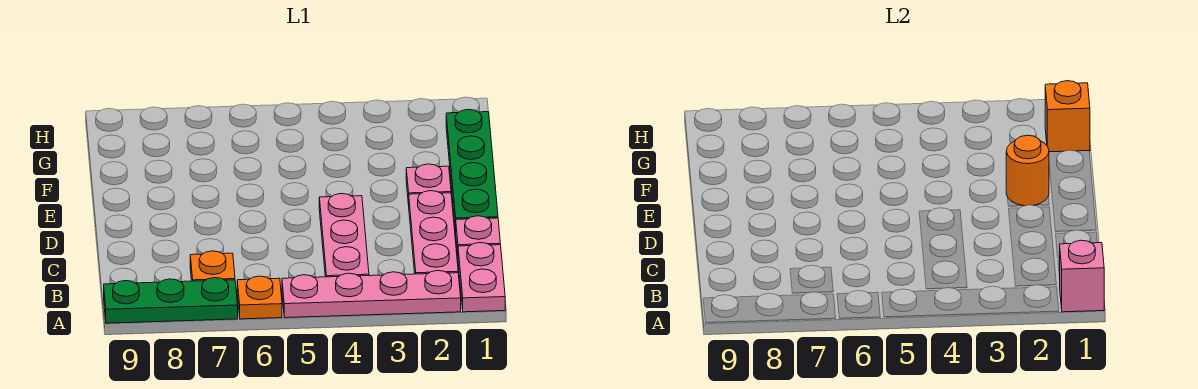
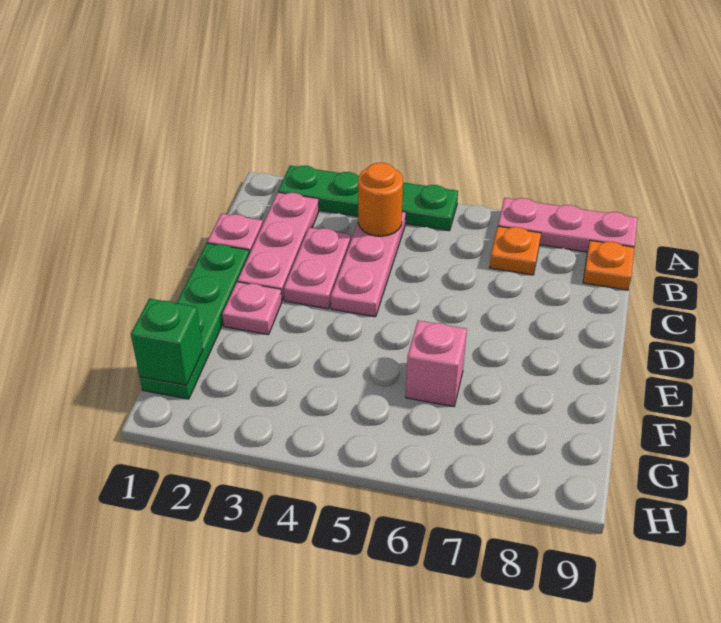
pink 1x2 plate [458,243,505,312] -> pink 1x2 plate moved to [284,228,351,309]
pink 1x1 brick [1060,240,1104,312] -> pink 1x1 brick moved to [406,321,467,407]
pink 1x4 plate [282,271,461,318] -> green 1x4 plate [278,166,458,231]
orange 1x1 plate [237,276,282,319] -> orange 1x1 plate moved to [583,240,634,290]
green 1x3 plate [104,278,238,323] -> pink 1x3 plate [498,198,638,252]
orange 1x1 round brick [1006,135,1049,206] -> orange 1x1 round brick moved to [358,163,403,236]
orange 1x1 brick [1045,81,1090,152] -> green 1x1 brick [131,299,203,385]

